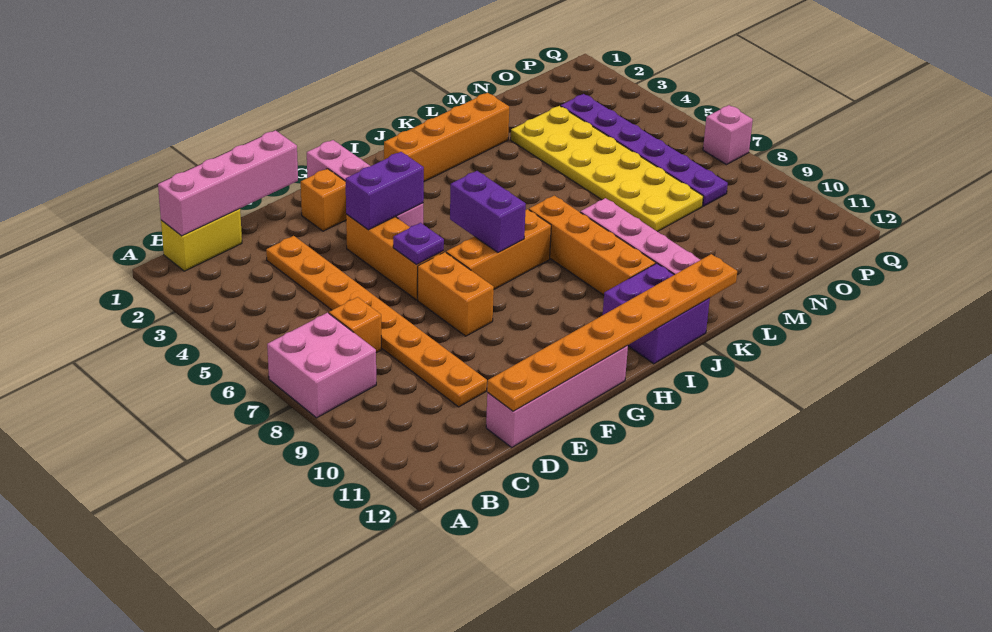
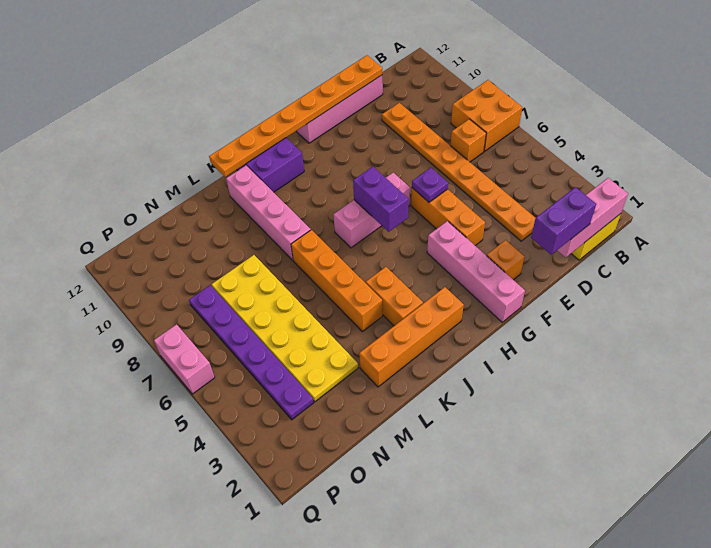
pink 2x2 brick [267,313,376,418] -> orange 2x2 brick [451,80,522,151]
pink 1x4 brick [158,130,298,236] -> pink 1x3 brick [557,178,628,257]
purple 1x2 brick [346,152,424,230] -> purple 1x2 brick moved to [531,187,596,255]
orange 1x2 brick [418,252,494,336] -> orange 1x2 brick moved to [366,267,423,326]
orange 1x3 brick [446,209,551,289] -> pink 1x3 brick [333,173,410,248]
orange 1x4 brick [529,195,655,295] -> orange 1x4 brick moved to [291,230,382,331]
pink 1x1 brick [703,105,753,165] -> pink 1x2 brick [154,325,215,394]

